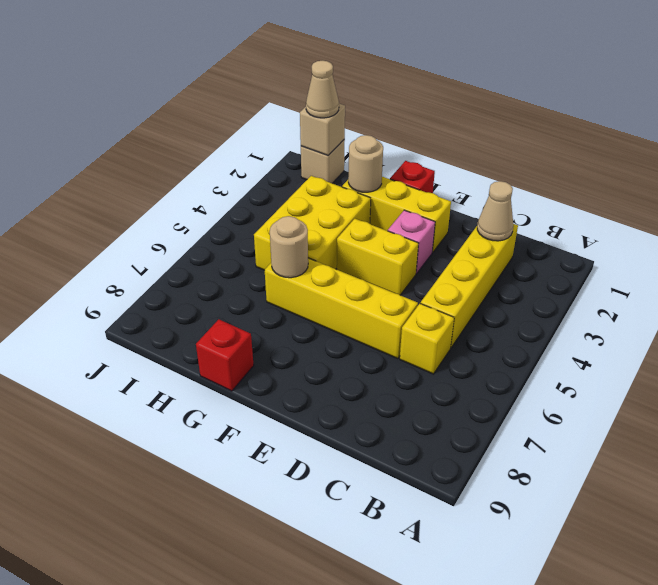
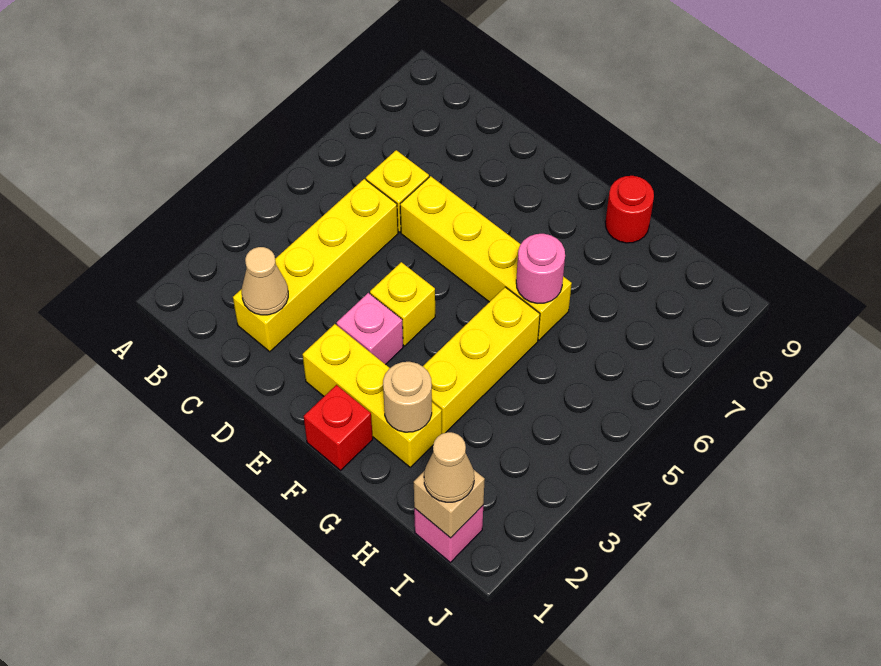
yellow 1x2 brick [337,219,419,295] -> yellow 1x1 brick [370,262,435,346]
yellow 2x3 brick [254,176,371,270] -> yellow 1x3 brick [423,287,540,434]
tan 1x1 round brick [270,216,308,278] -> pink 1x1 round brick [516,234,565,303]
red 1x1 brick [196,319,254,391] -> red 1x1 round brick [605,176,654,243]
tan 1x1 brick [301,140,345,183] -> pink 1x1 brick [414,506,483,562]

